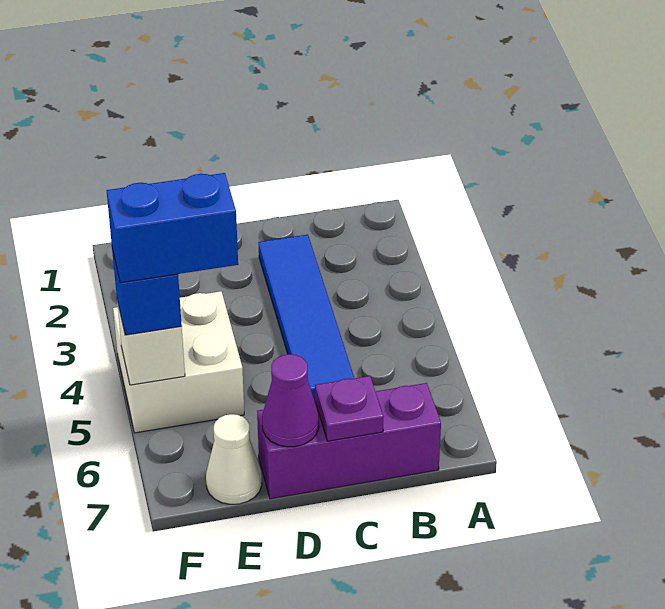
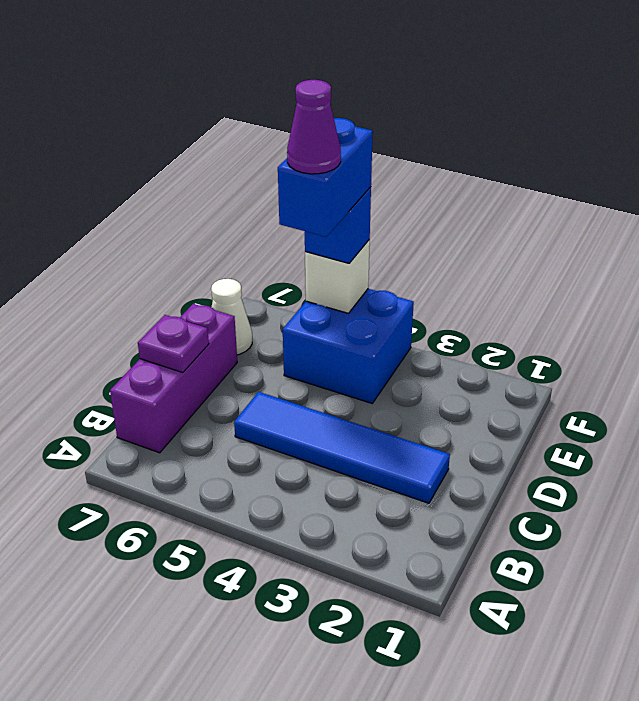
purple 1x1 cone [262,354,319,447] -> purple 1x1 cone moved to [287,80,341,174]
white 2x2 brick [113,291,244,433] -> blue 2x2 brick [283,289,414,403]

